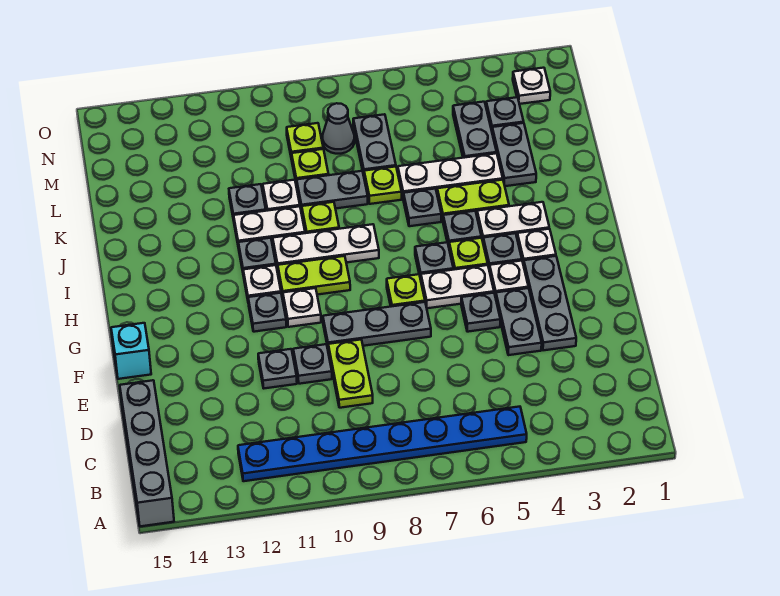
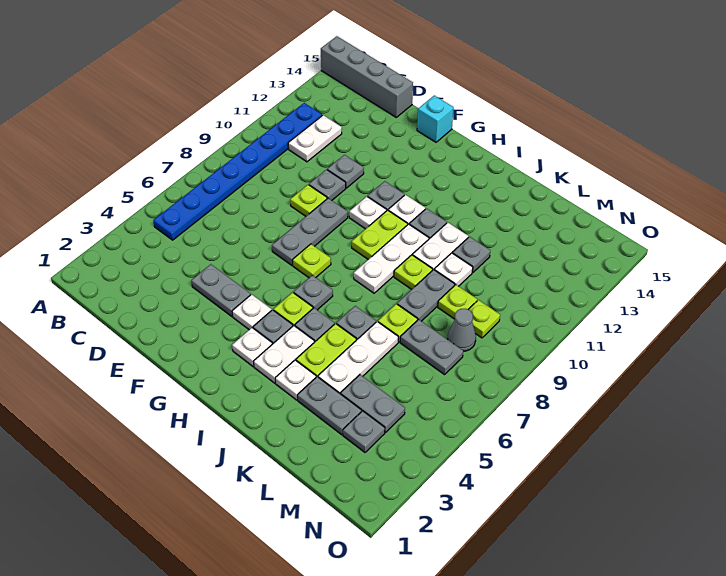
lime 1x2 plate [328,340,373,408] -> lime 1x1 plate [290,185,327,216]
grey 1x3 plate [524,256,576,350] -> none
grey 1x1 plate [461,293,500,332] -> none
white 1x2 plate [421,265,494,308] -> white 1x2 plate moved to [288,115,342,162]
white 1x1 plate [513,68,550,104] -> white 1x1 plate moved to [275,360,316,400]

